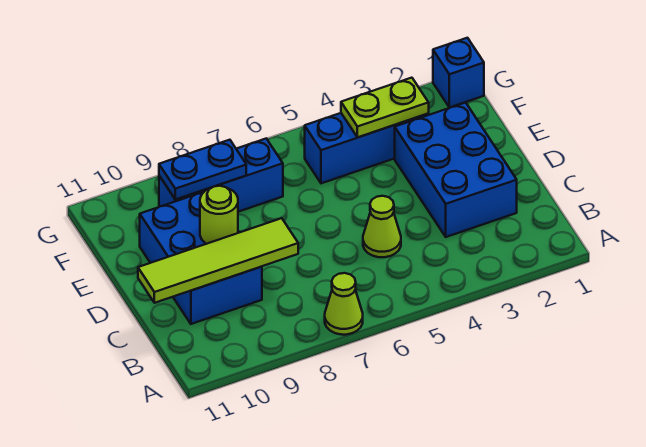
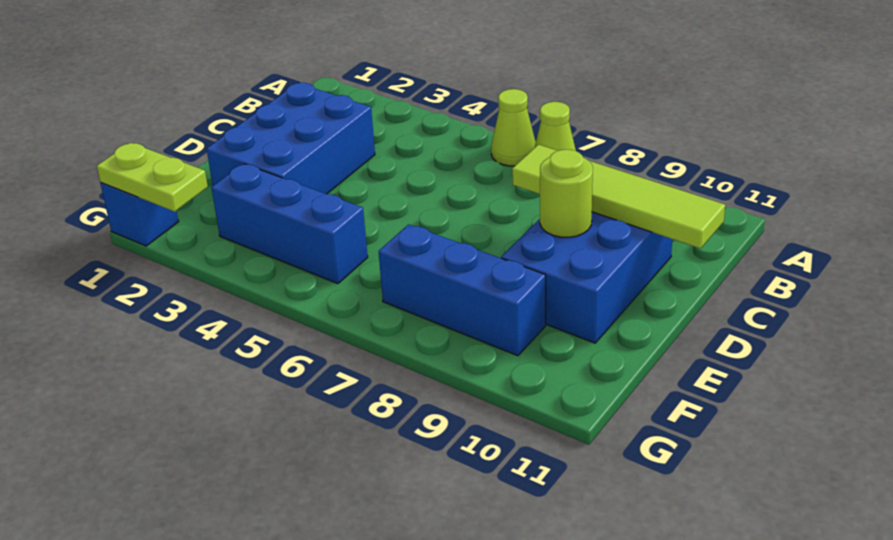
lime 1x1 cone [363,196,401,257] -> lime 1x1 cone moved to [491,89,536,166]
lime 1x2 plate [341,78,429,137] -> lime 1x2 plate moved to [97,143,208,212]
blue 1x2 plate [159,140,246,200] -> none

